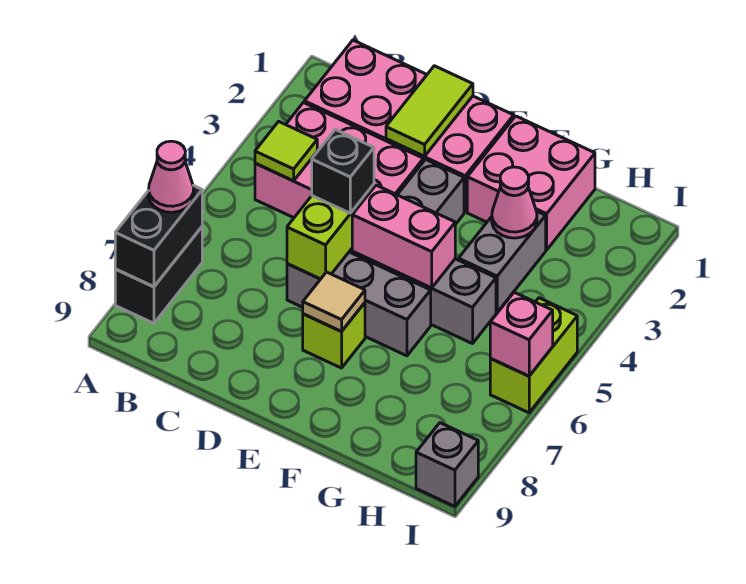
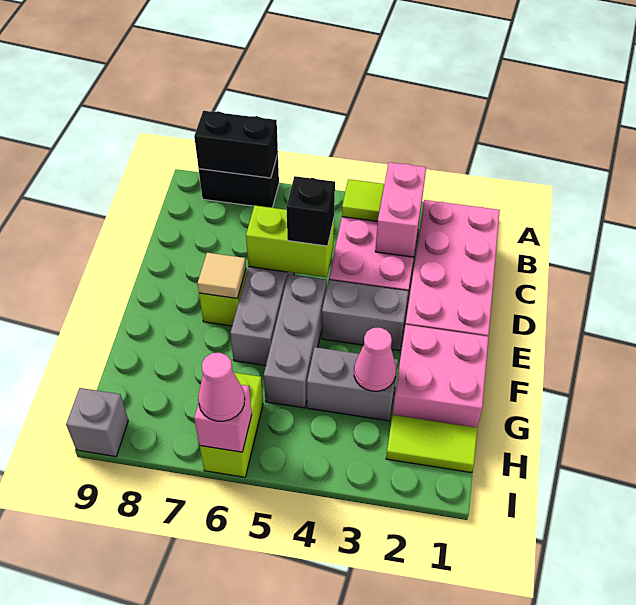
pink 1x1 cone [149,141,194,212] -> pink 1x1 cone moved to [198,353,245,421]
lime 1x2 tile [386,66,473,156] -> lime 1x2 tile moved to [386,415,477,473]
pink 1x2 brick [352,185,455,288] -> pink 1x2 brick moved to [375,162,426,257]
lime 1x2 brick [490,298,577,413] -> lime 1x2 brick turned to [200,373,263,477]

